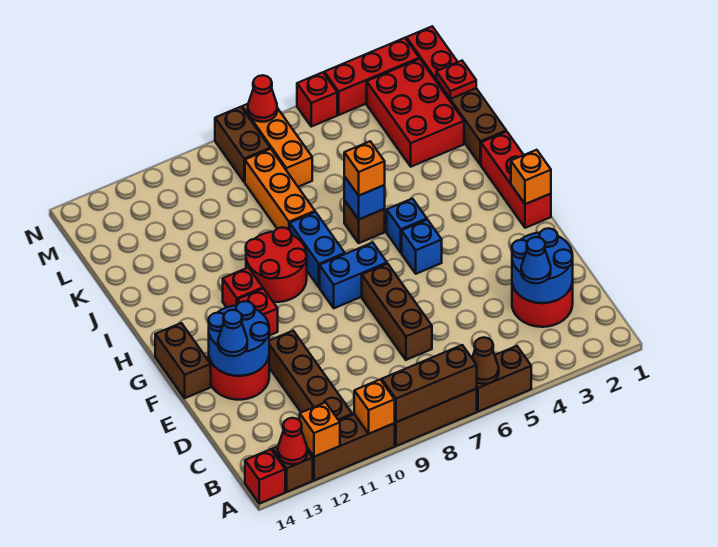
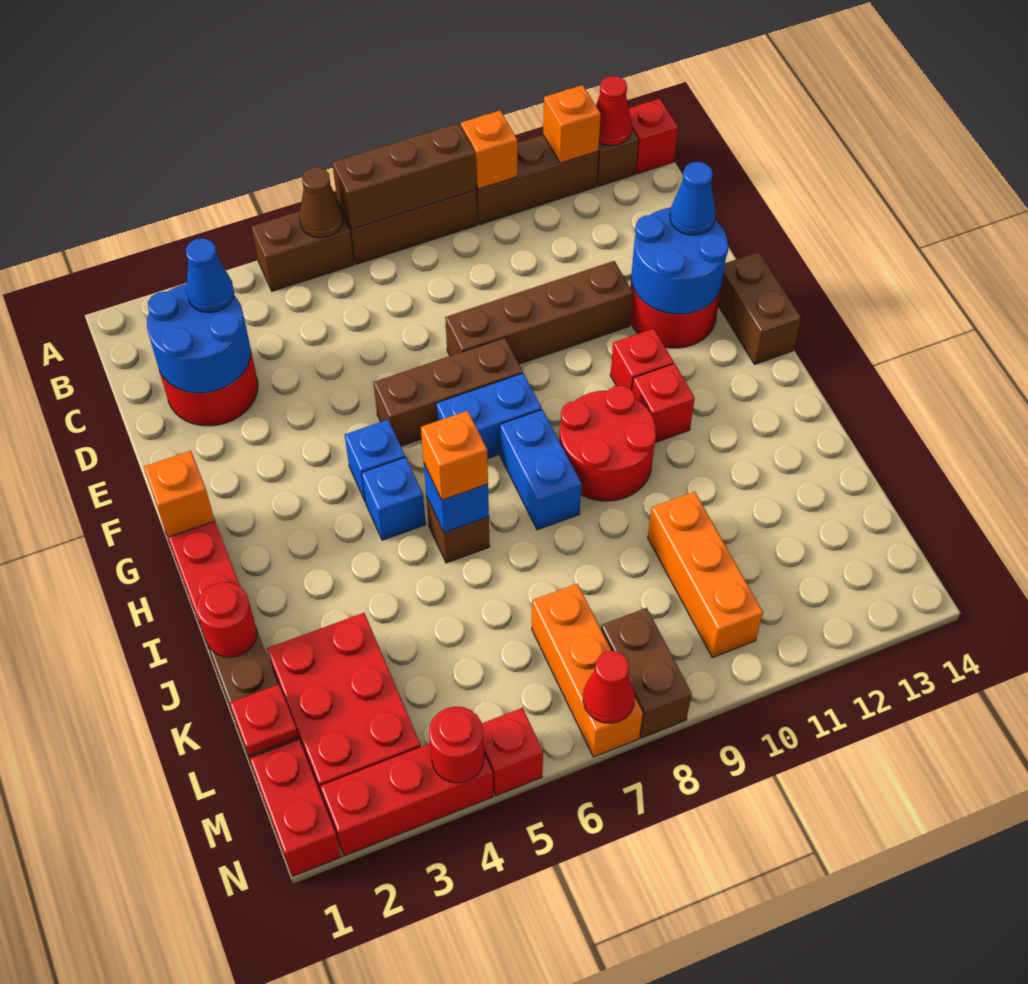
brown 1x4 brick [269,331,352,420] -> brown 1x4 brick turned to [445,261,633,364]
brown 1x3 brick [362,264,432,360] -> brown 1x3 brick turned to [374,338,523,446]
none -> red 1x1 round brick [197,582,257,657]
orange 1x3 brick [245,149,315,230] -> orange 1x3 brick moved to [648,492,763,658]
none -> red 1x1 round brick [429,707,484,783]

